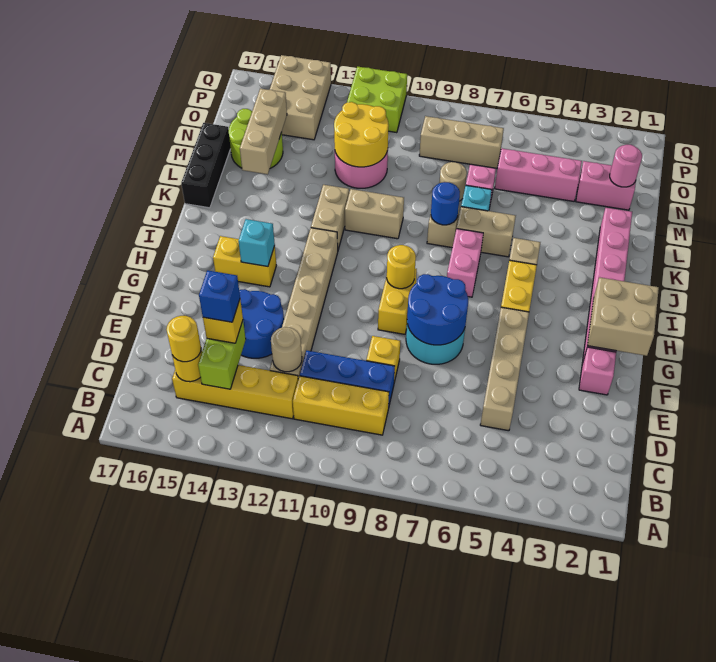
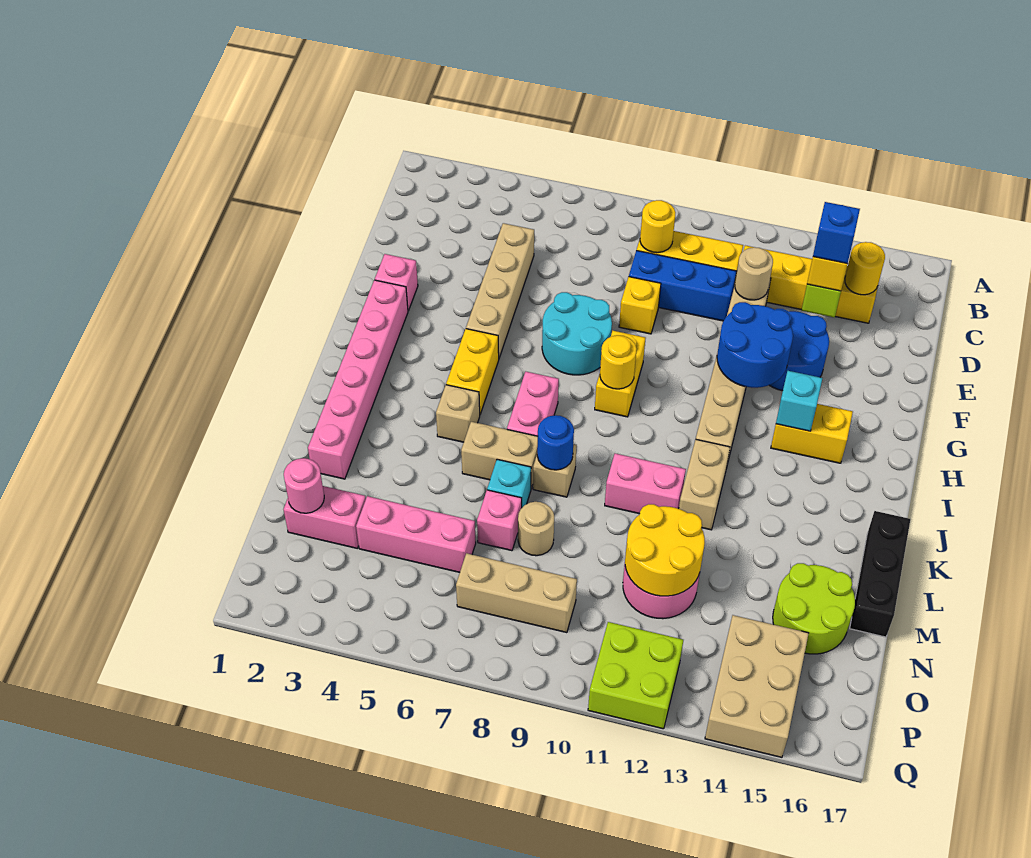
yellow 1x1 round brick [166,316,201,362] -> yellow 1x1 round brick moved to [640,200,676,253]
blue 2x2 round brick [407,274,468,345] -> blue 2x2 round brick moved to [717,302,793,388]
tan 2x2 brick [587,277,659,356] -> none
tan 1x2 brick [345,189,404,239] -> pink 1x2 brick [605,453,686,514]
tan 1x3 brick [240,89,287,174] -> none

